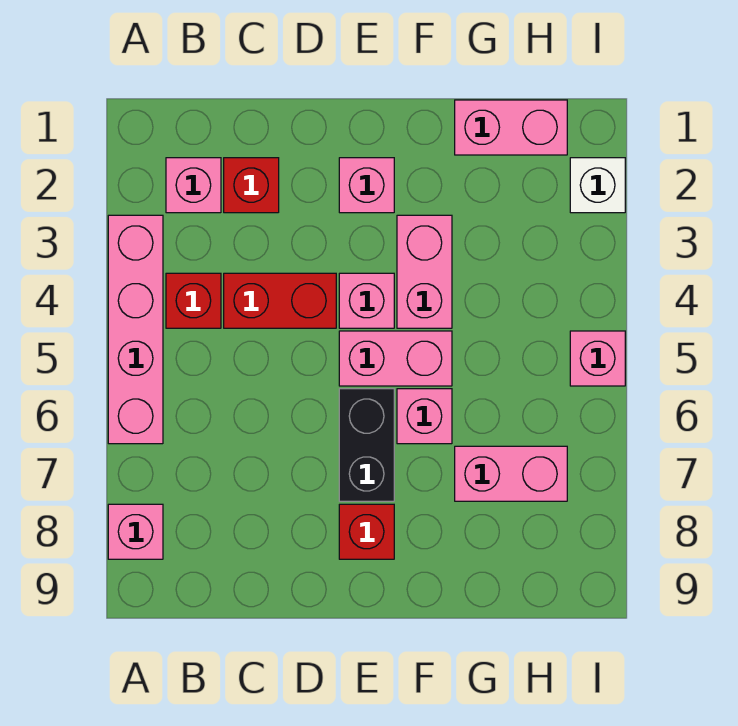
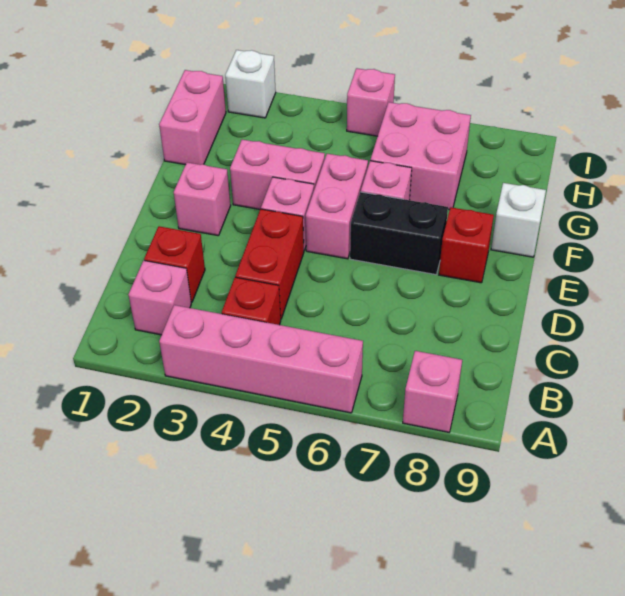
none -> white 1x1 brick [491,183,546,257]
pink 1x2 brick [455,446,567,501] -> pink 2x2 brick [370,102,471,210]

